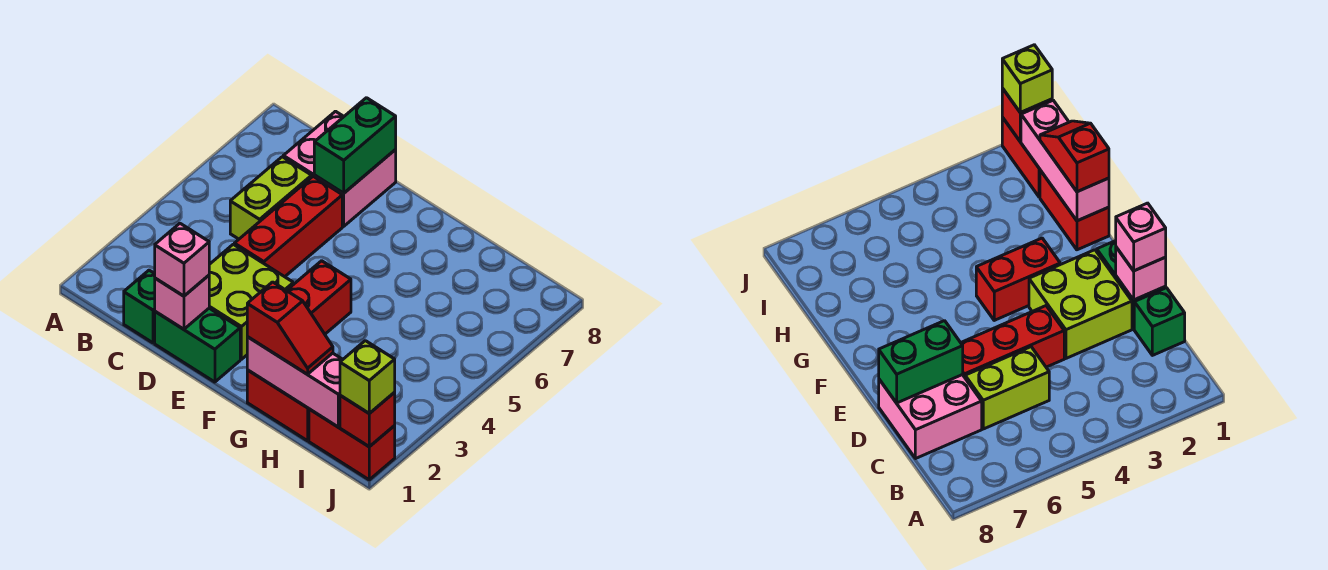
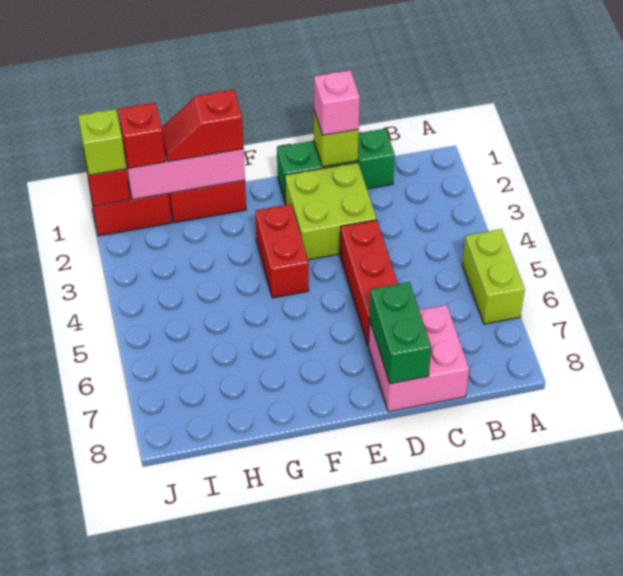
lime 1x2 brick [230,157,312,239] -> lime 1x2 brick moved to [462,229,525,324]
pink 1x1 brick [155,275,209,329] -> lime 1x1 brick [314,111,359,167]
none -> red 1x1 brick [118,103,166,169]

